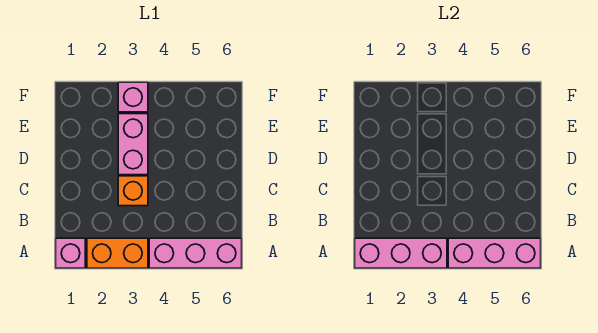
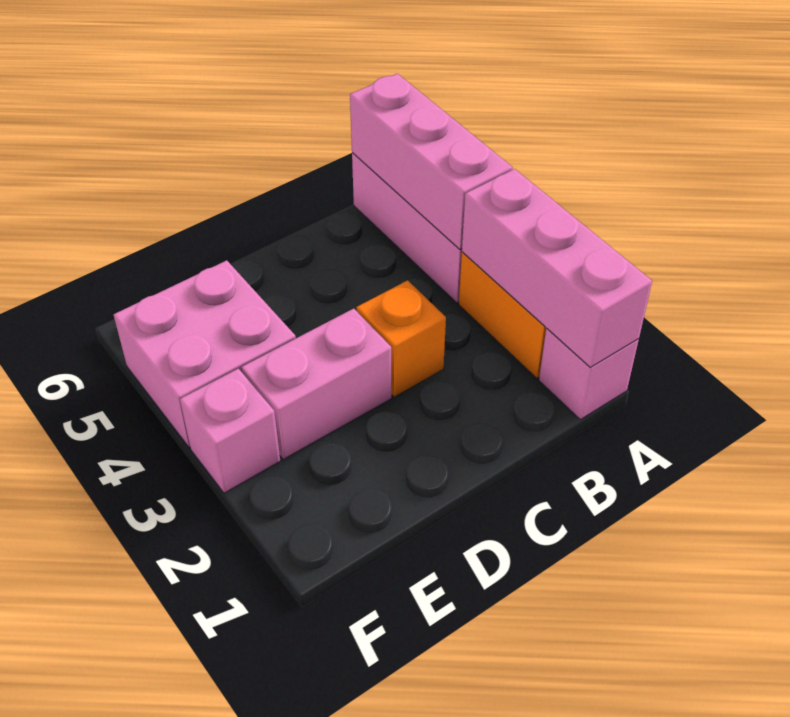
none -> pink 2x2 brick [114,260,296,448]

